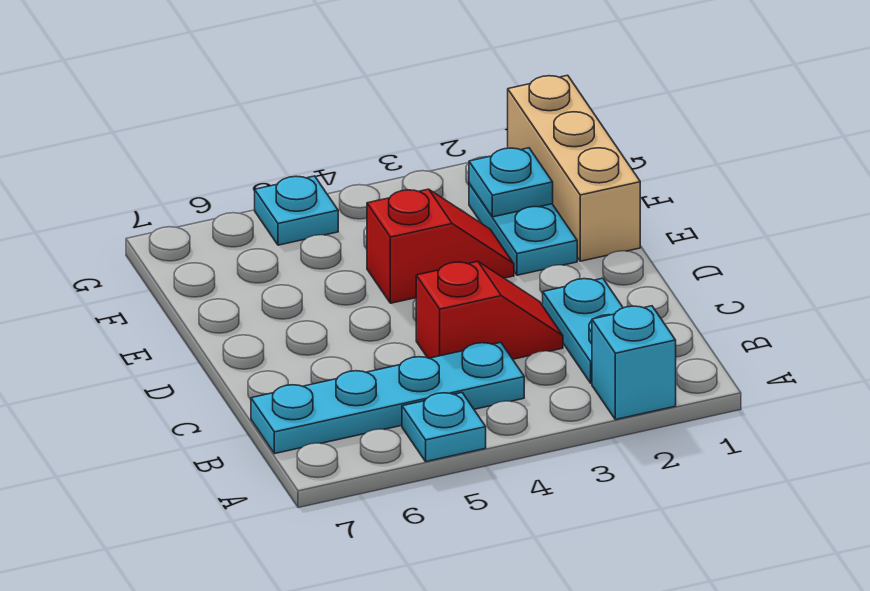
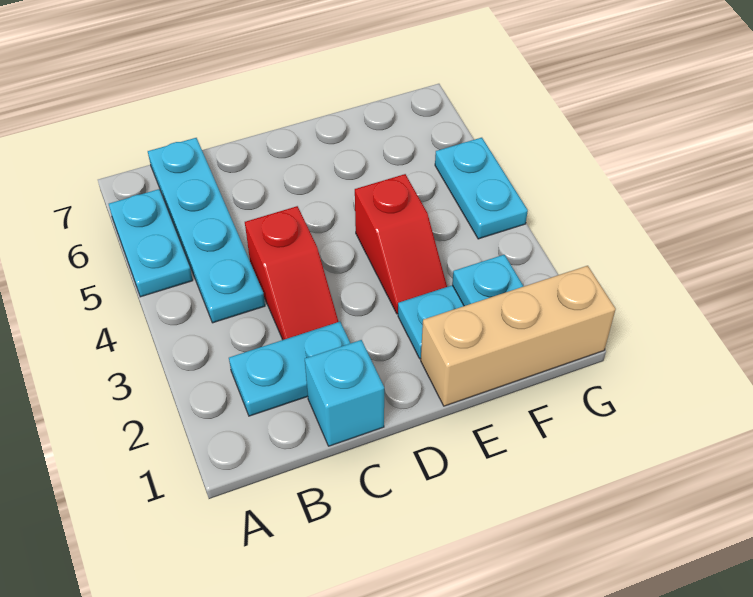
cyan 1x1 brick [592,306,676,420] -> cyan 1x1 brick moved to [305,340,384,446]
cyan 1x1 plate [402,393,486,462] -> cyan 1x2 plate [109,189,193,297]
cyan 1x1 plate [255,176,338,245] -> cyan 1x2 plate [435,138,528,239]

